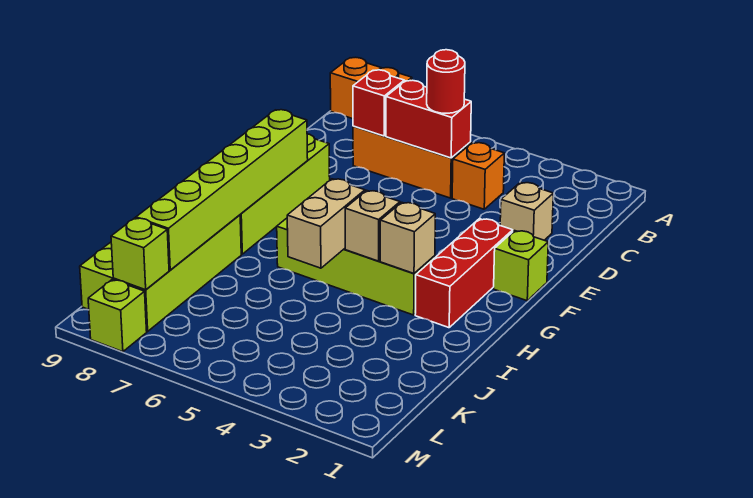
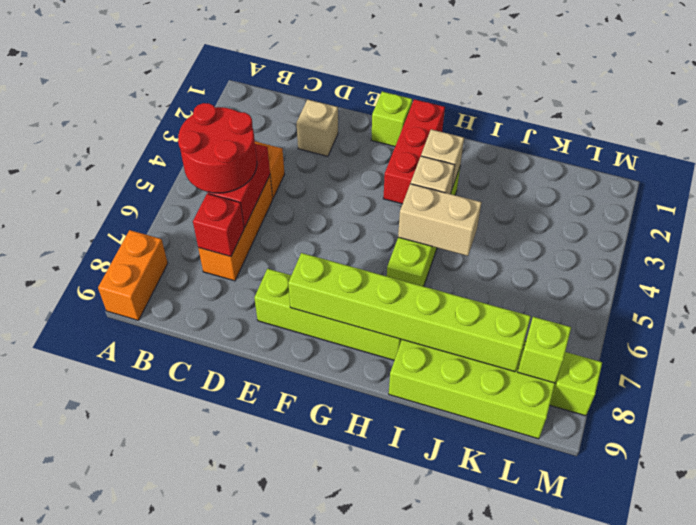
red 1x1 round brick [427,50,465,113] -> red 2x2 round brick [178,103,257,193]
red 1x3 brick [415,219,513,328] -> red 1x3 brick turned to [383,99,445,204]

